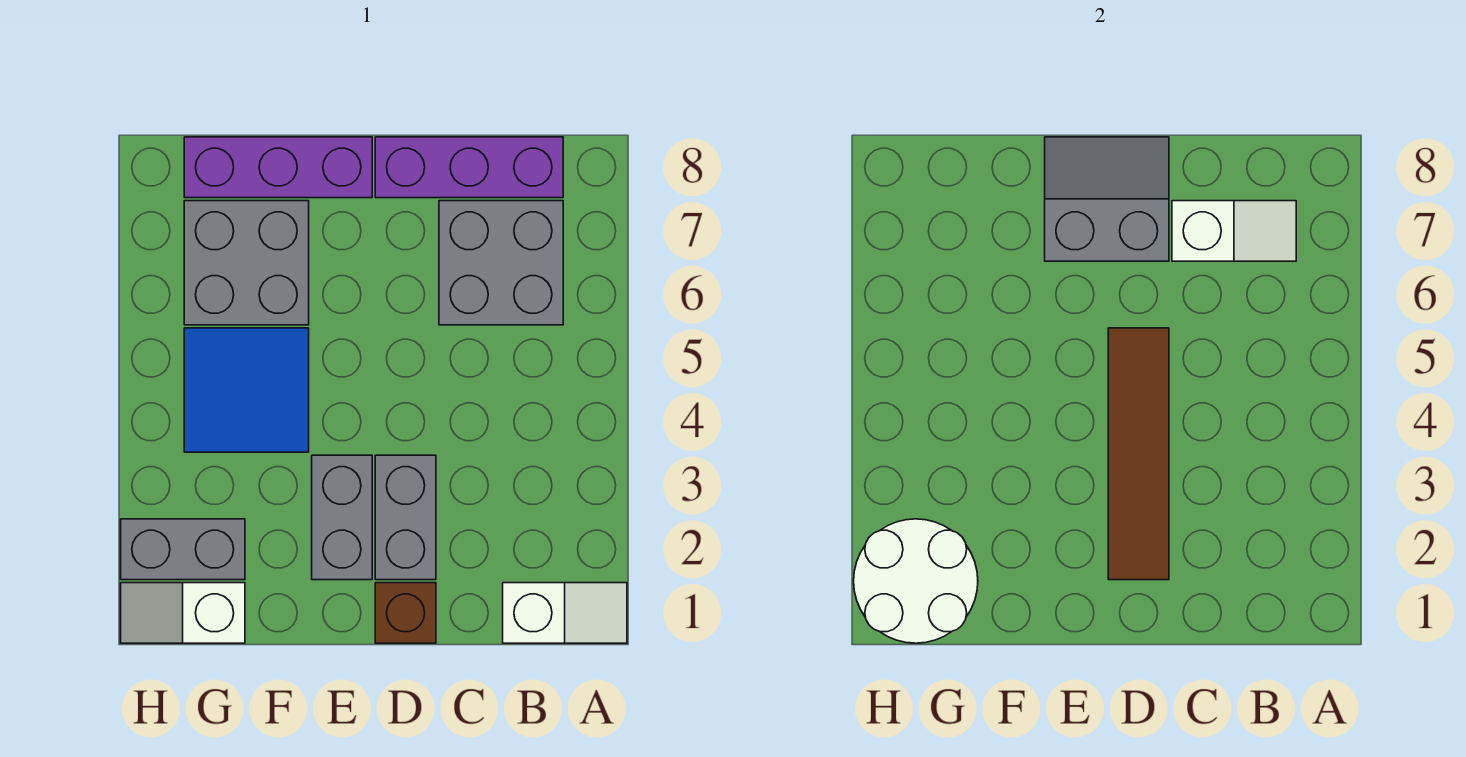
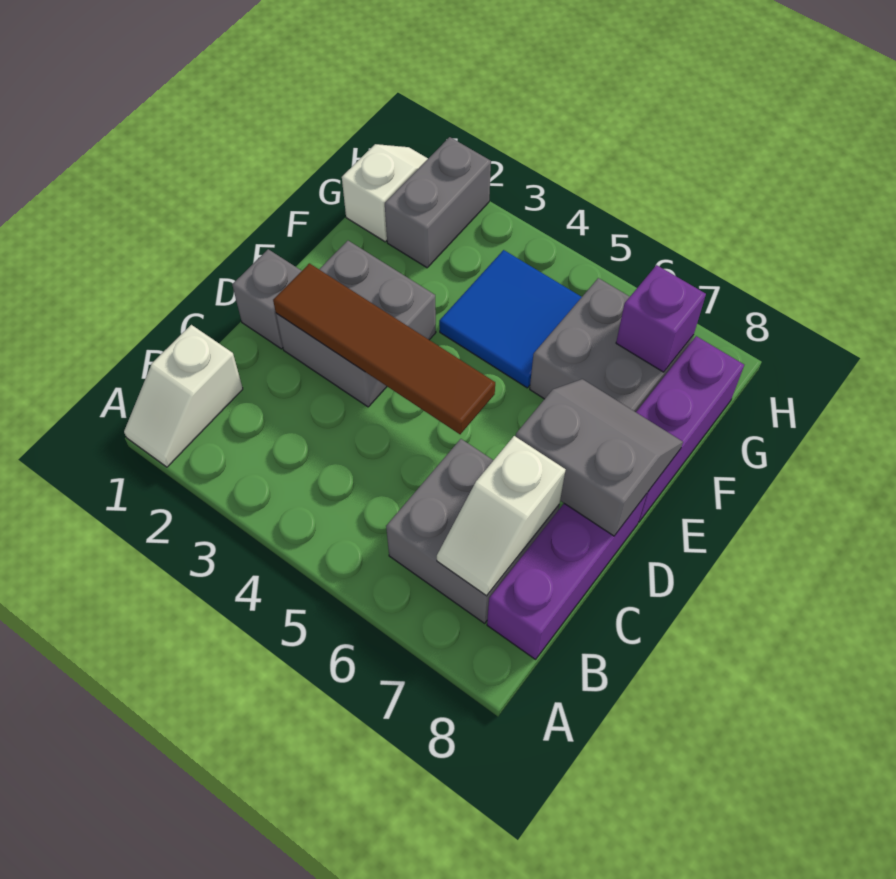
brown 1x1 brick [375,583,436,643] -> grey 1x1 brick [232,249,301,349]
grey 2x2 slope [1045,137,1169,261] -> grey 2x2 slope turned to [516,379,683,536]
white 2x2 round brick [854,519,978,643] -> none
none -> purple 1x1 brick [616,265,706,372]

